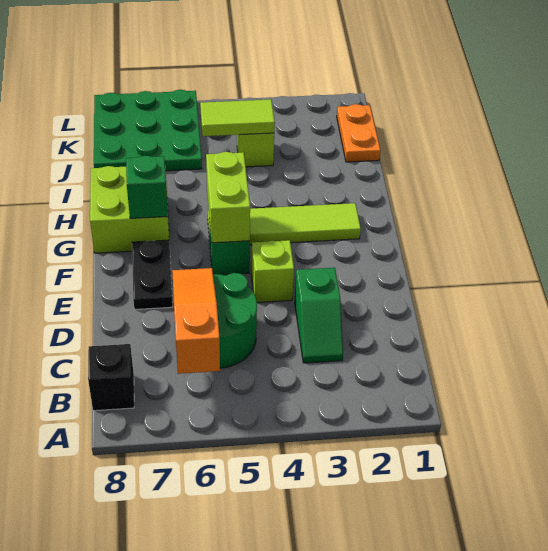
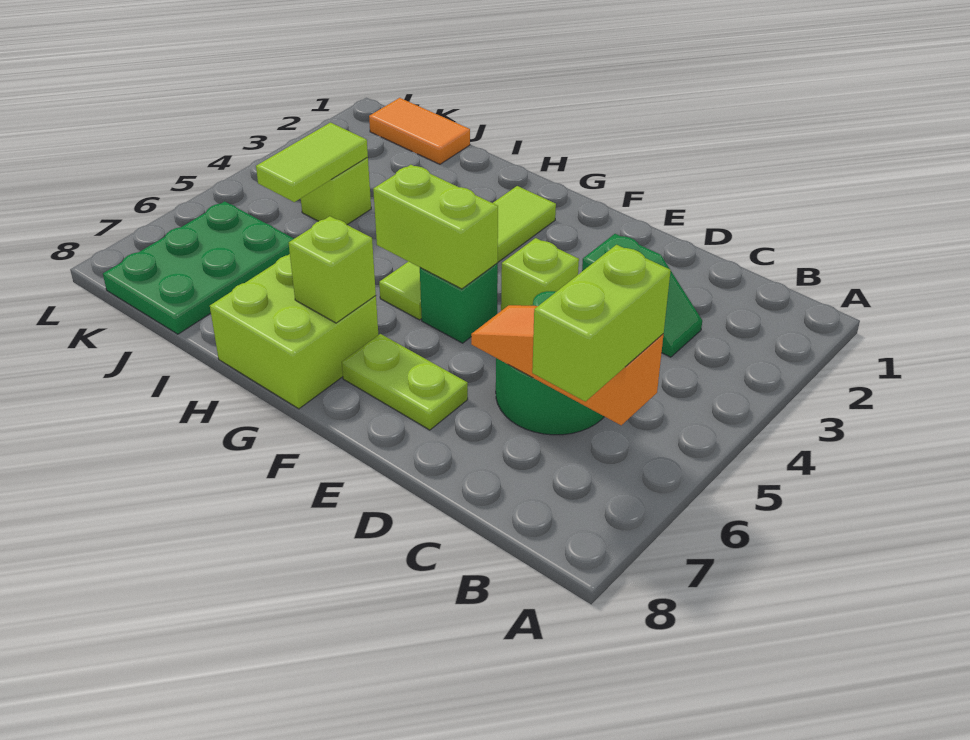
none -> lime 1x2 brick [532,245,671,401]
black 1x1 brick [88,344,134,411] -> none
black 1x2 plate [132,240,173,309] -> lime 1x2 plate [342,334,468,430]
green 1x1 brick [126,156,168,218] -> lime 1x1 brick [289,216,376,323]
orange 1x2 plate [337,104,381,162] -> orange 1x2 tile [369,98,470,164]
green 3x3 plate [94,90,202,171] -> green 2x3 plate [103,201,294,334]

